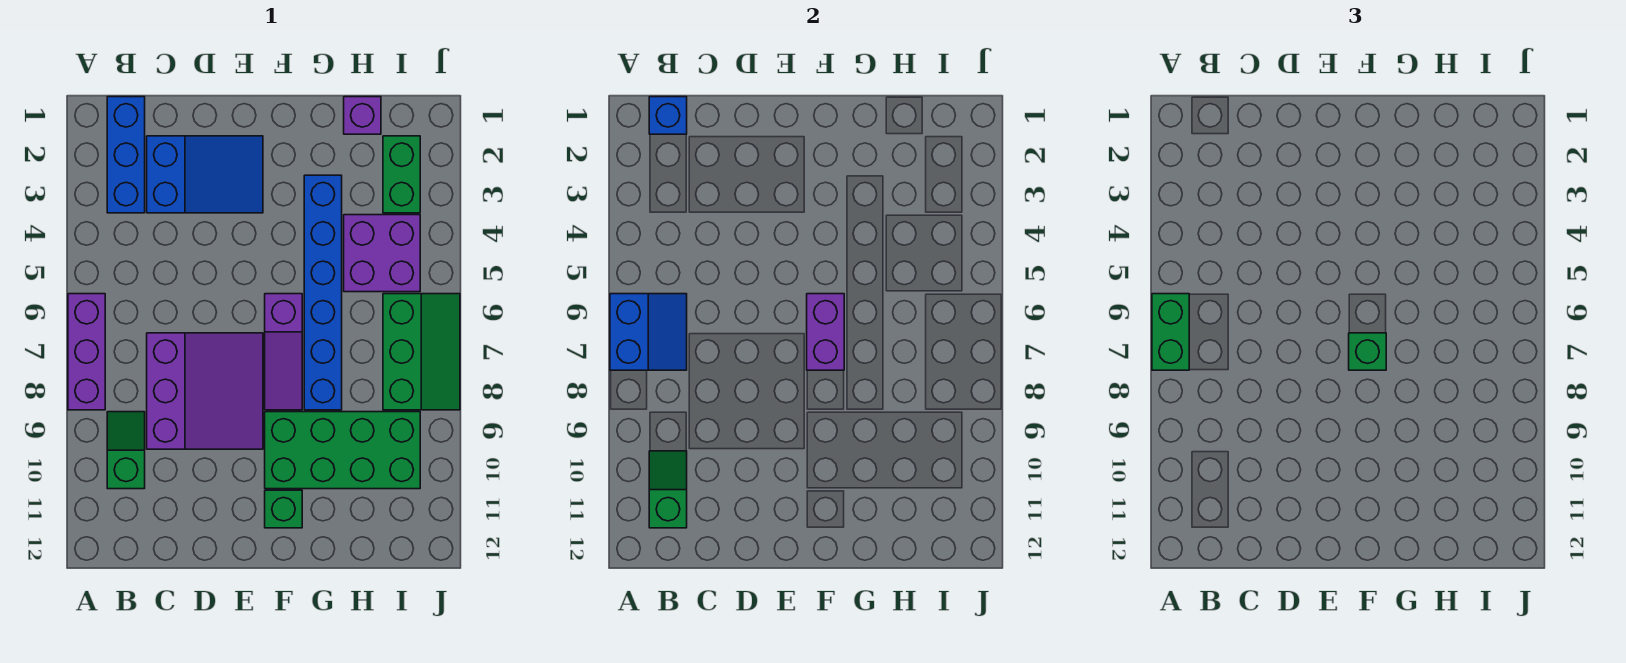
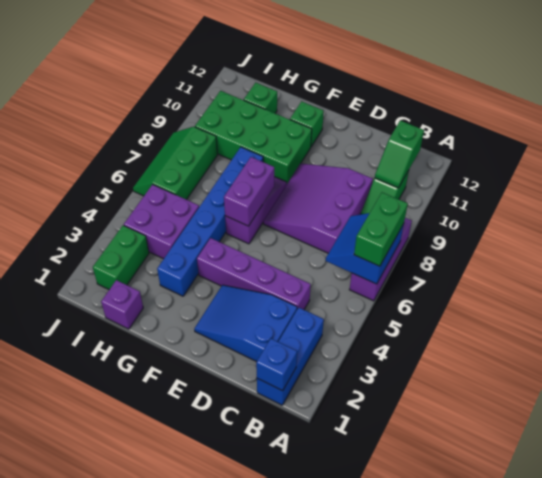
none -> purple 1x4 brick [197,238,311,310]
green 1x1 brick [1349,333,1386,370] -> green 1x1 brick moved to [244,83,277,113]

